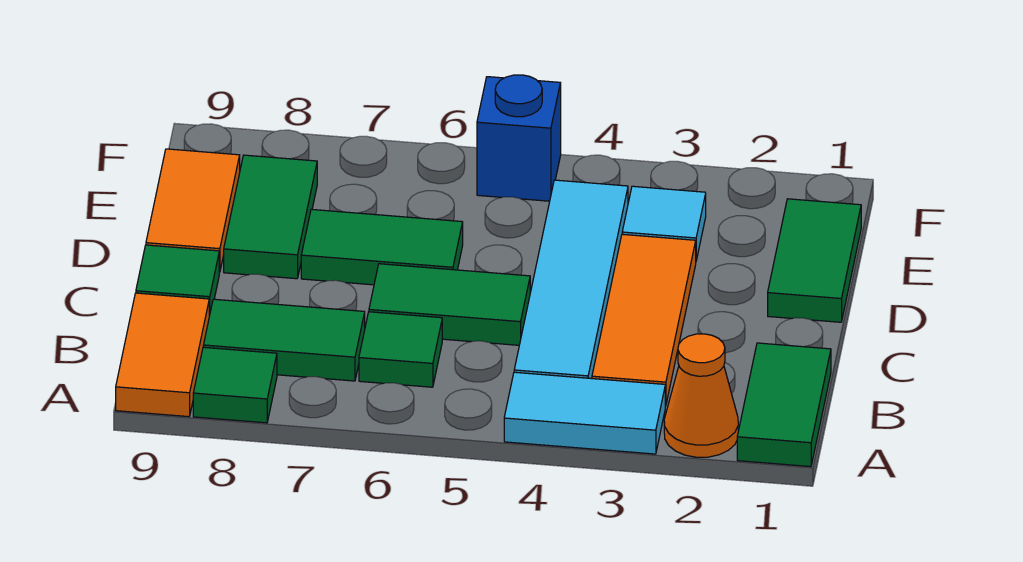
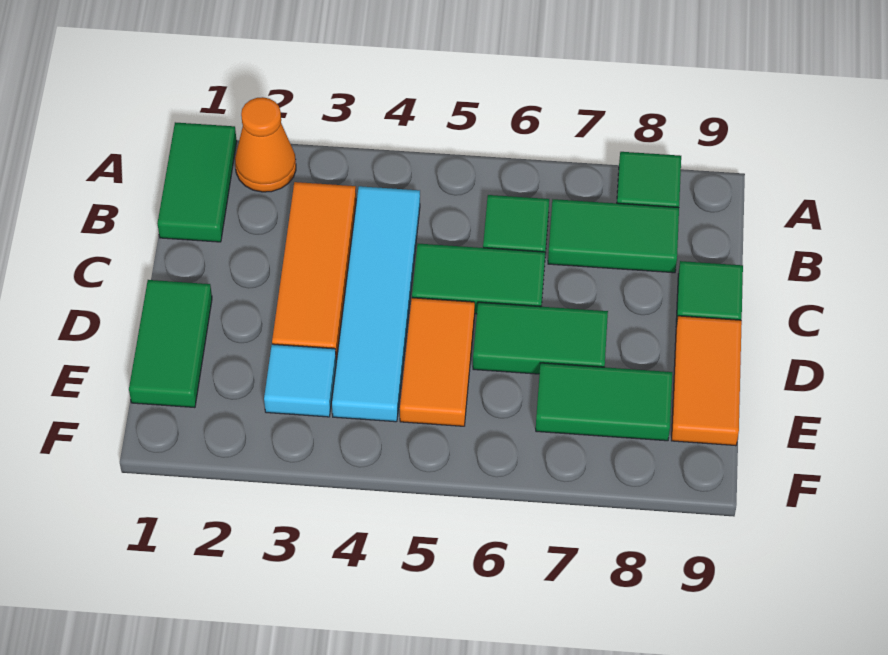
cyan 1x2 tile [504,372,665,454] -> none
orange 1x2 tile [116,293,209,417] -> orange 1x2 tile moved to [400,298,475,426]
green 1x2 tile [224,155,317,279] -> green 1x2 tile turned to [536,363,672,441]
blue 1x1 brick [477,75,561,201] -> none

